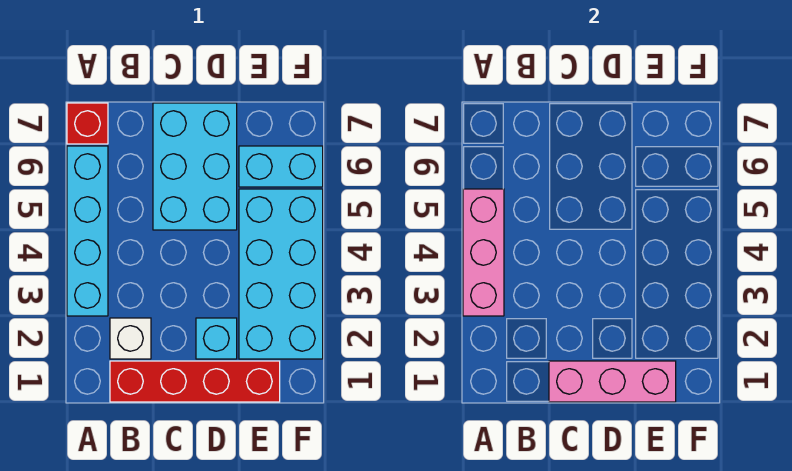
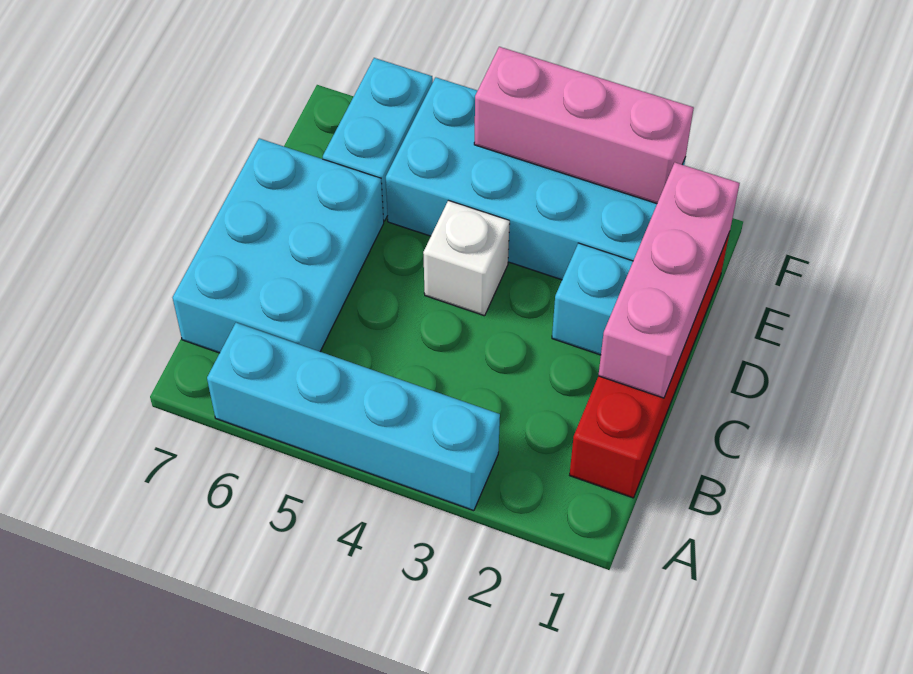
pink 1x3 brick [463,189,504,316] -> pink 1x3 brick moved to [474,47,694,203]
red 1x1 brick [67,103,108,144] -> none
white 1x1 brick [110,318,151,359] -> white 1x1 brick moved to [423,200,510,316]
cyan 2x3 brick [153,103,237,230] -> cyan 2x3 brick turned to [173,138,384,353]

